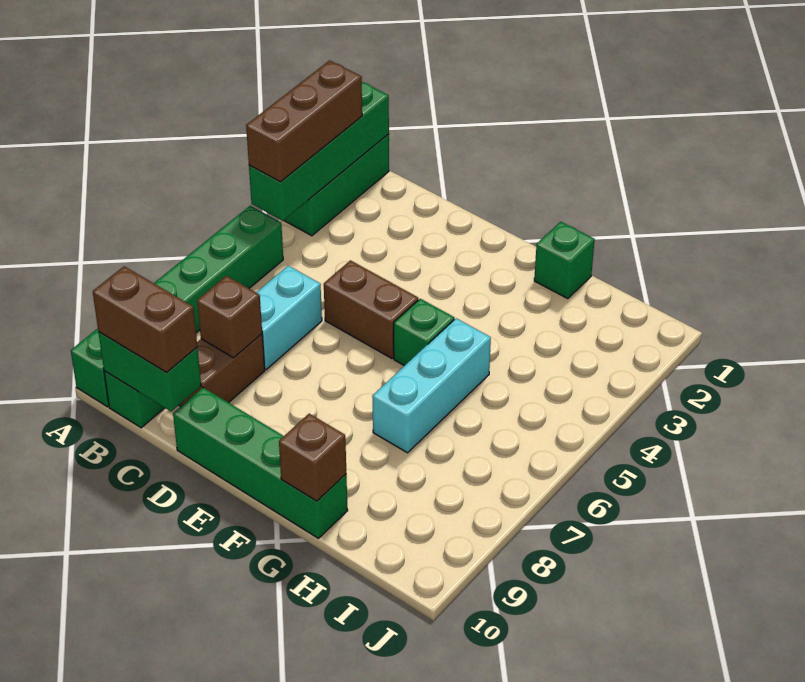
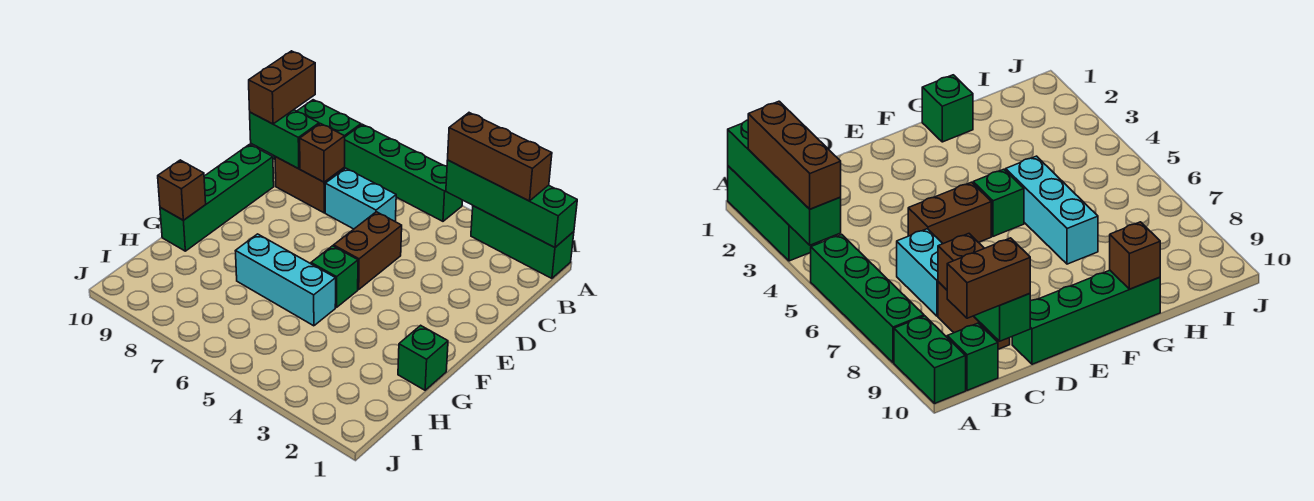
green 1x2 brick [98,332,201,411] -> green 1x2 brick turned to [250,110,319,169]

